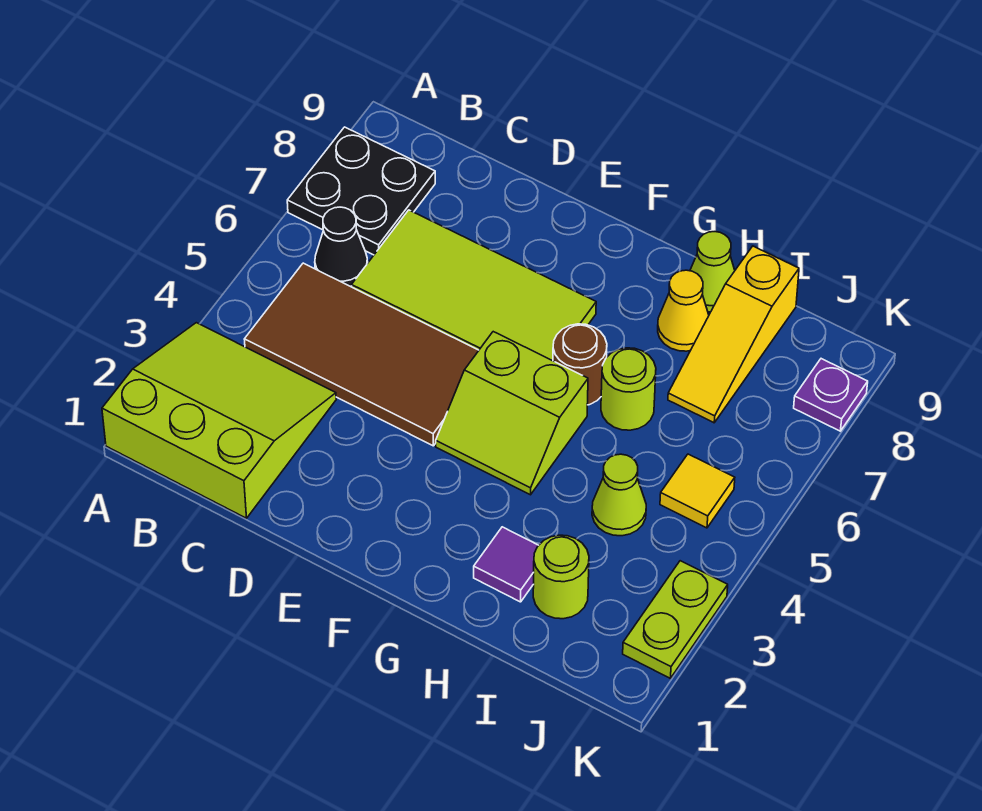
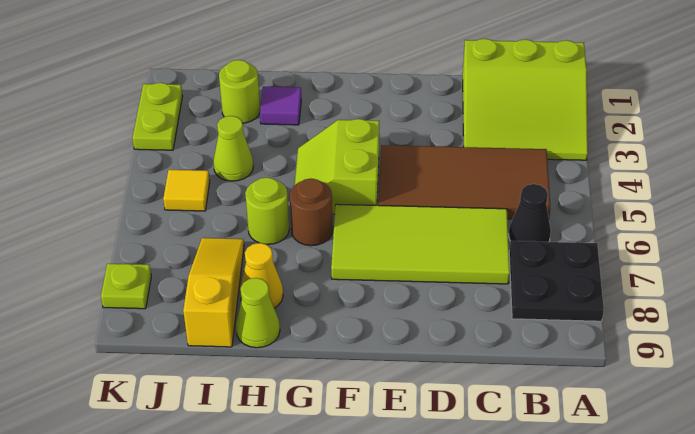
lime 2x2 slope [436,332,588,495] -> lime 2x2 slope turned to [295,119,379,214]
purple 1x1 plate [794,359,868,431] -> lime 1x1 plate [101,264,151,309]

